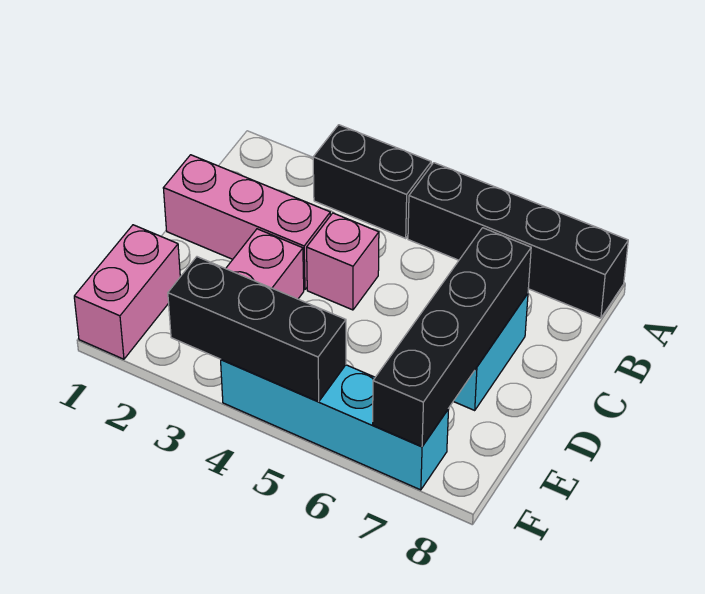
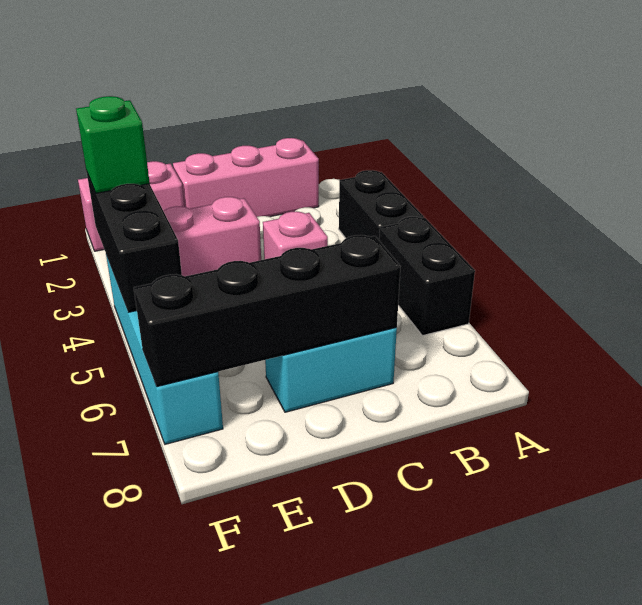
black 1x4 brick [408,163,628,318] -> black 1x2 brick [379,217,475,336]
pink 1x3 brick [163,155,330,290] -> pink 1x3 brick turned to [173,138,319,217]
none -> green 1x1 brick [76,96,150,193]

